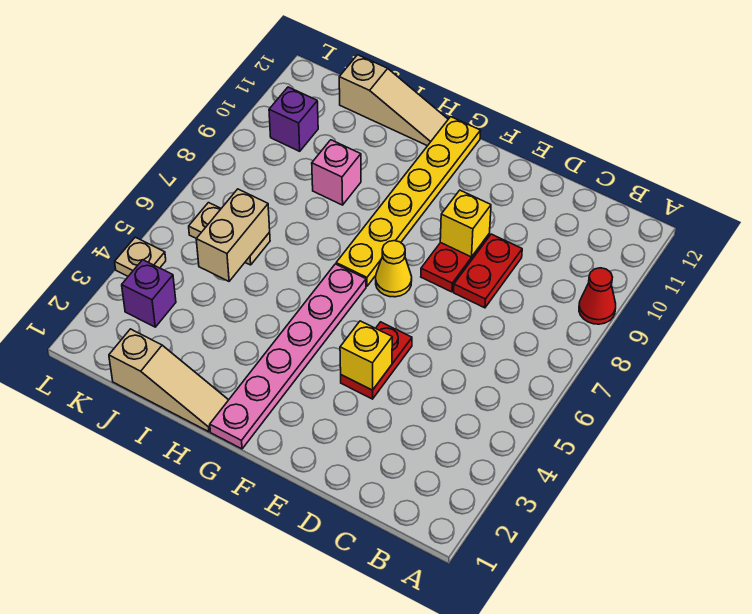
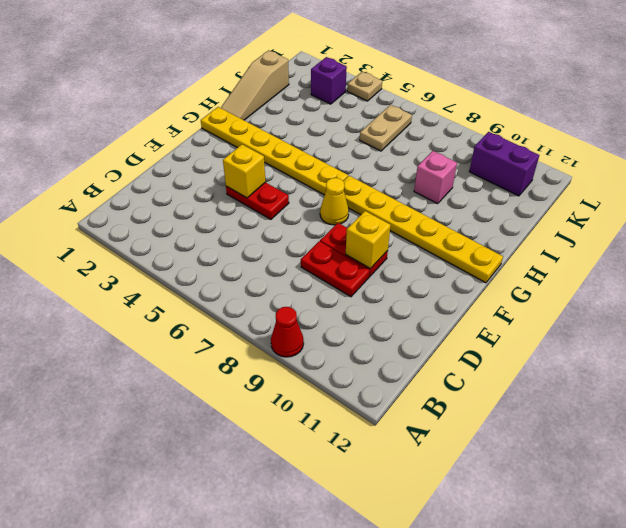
pink 1x6 plate [210,264,366,449] -> yellow 1x6 plate [201,107,348,195]
tan 1x3 slope [339,55,448,146] -> none
tan 1x2 brick [196,189,270,281] -> none
purple 1x1 brick [269,87,318,151] -> purple 1x2 brick [469,132,539,196]

